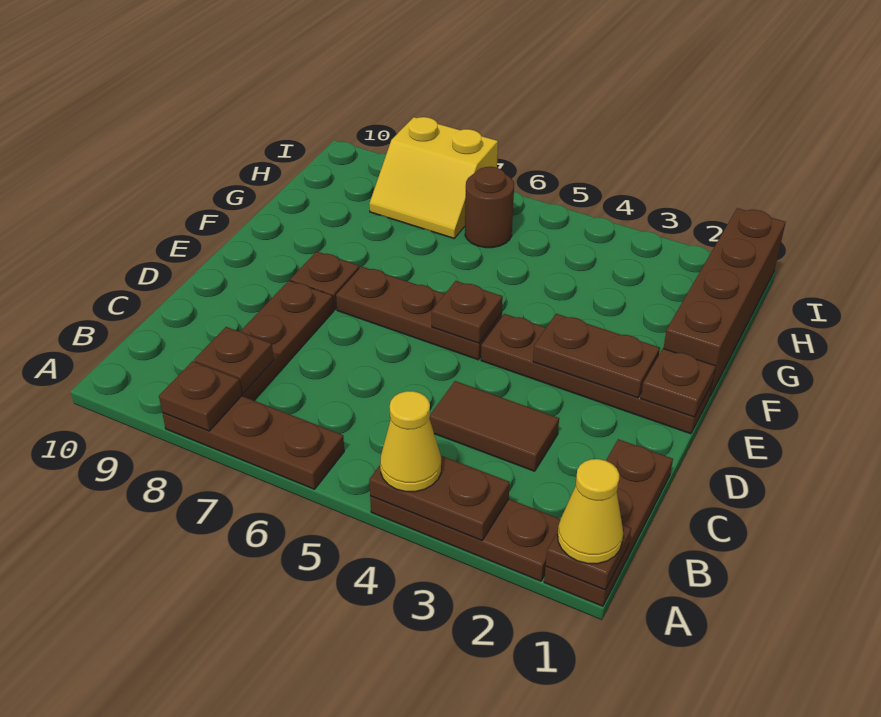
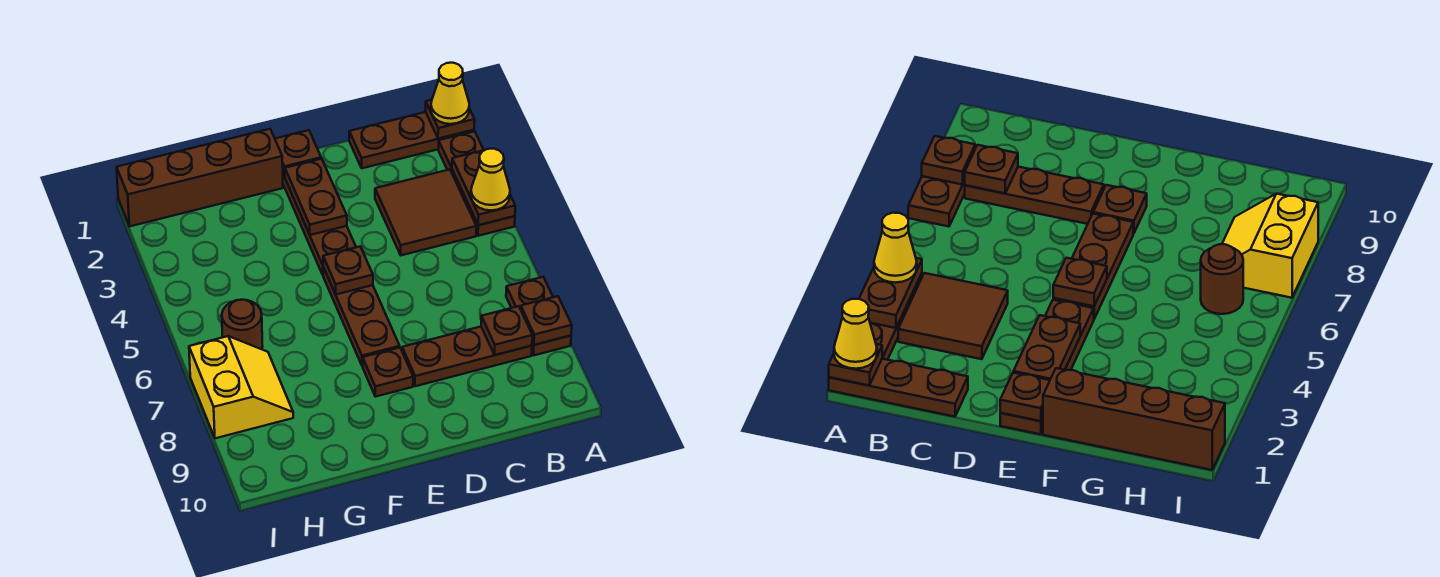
brown 1x3 plate [162,396,344,489] -> brown 1x2 plate [506,277,571,355]
brown 1x2 tile [429,381,559,471] -> brown 2x2 tile [375,170,476,255]

